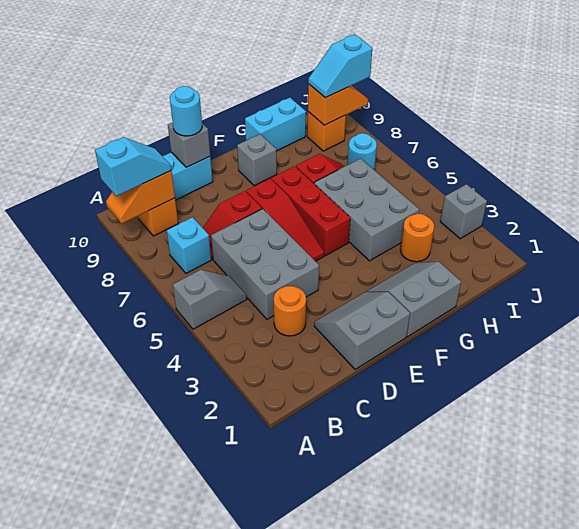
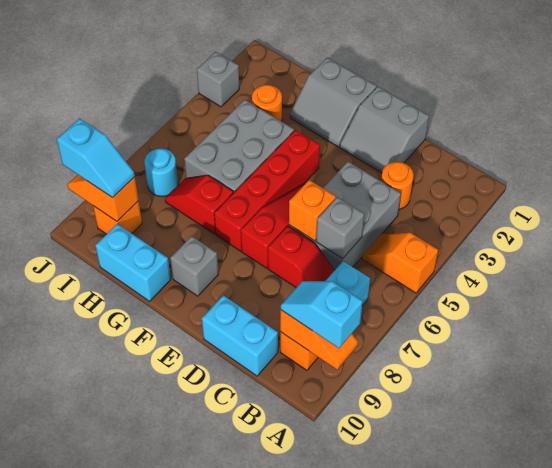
grey 1x2 slope [173,270,247,329] -> orange 1x2 slope [362,233,438,293]
none -> orange 1x1 brick [289,180,336,241]
grey 1x1 brick [168,123,210,167] -> grey 1x1 brick moved to [316,197,364,259]
cyan 1x1 round brick [170,86,202,136] -> none
red 1x3 brick [271,166,350,256] -> red 1x4 brick [214,130,320,251]

